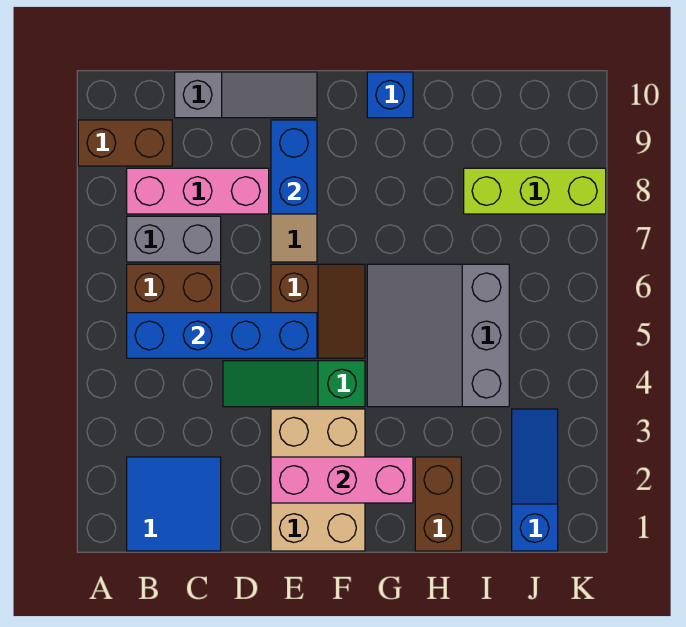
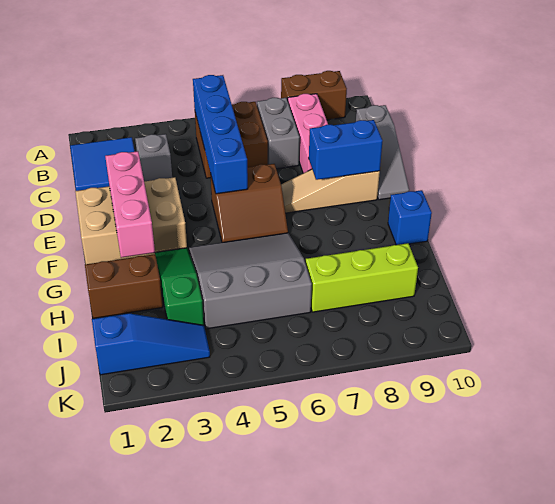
brown 1x2 brick [78,120,172,166] -> brown 1x2 brick turned to [281,71,347,120]
none -> grey 1x1 brick [135,134,172,182]
green 1x3 slope [223,361,365,407] -> green 1x3 slope moved to [155,248,204,325]
lime 1x3 brick [464,168,606,214] -> lime 1x3 brick turned to [306,243,418,312]

